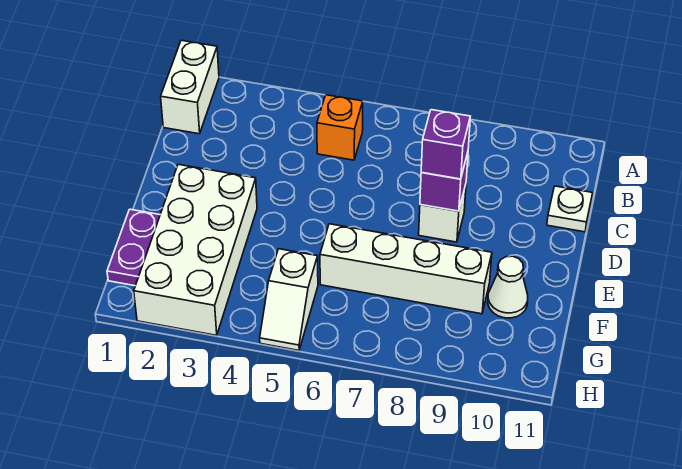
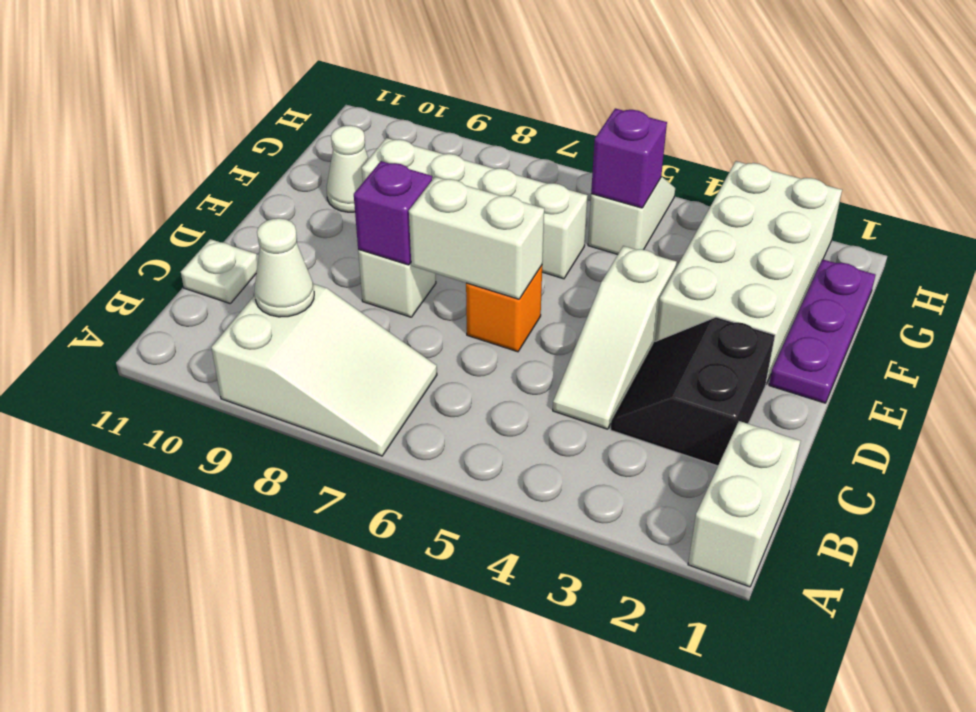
none -> white 2x3 slope [211,284,437,456]
orange 1x1 brick [317,95,363,160] -> orange 1x1 brick moved to [466,266,542,352]
none -> white 1x1 cone [254,218,314,317]
none -> black 2x2 slope [611,317,775,466]
none -> white 1x3 slope [553,246,677,429]
none -> white 1x2 brick [409,177,544,299]
purple 1x1 brick [421,110,470,179] -> purple 1x1 brick moved to [591,108,667,208]
purple 1x2 plate [107,209,160,286] -> purple 1x3 plate [769,259,875,403]

